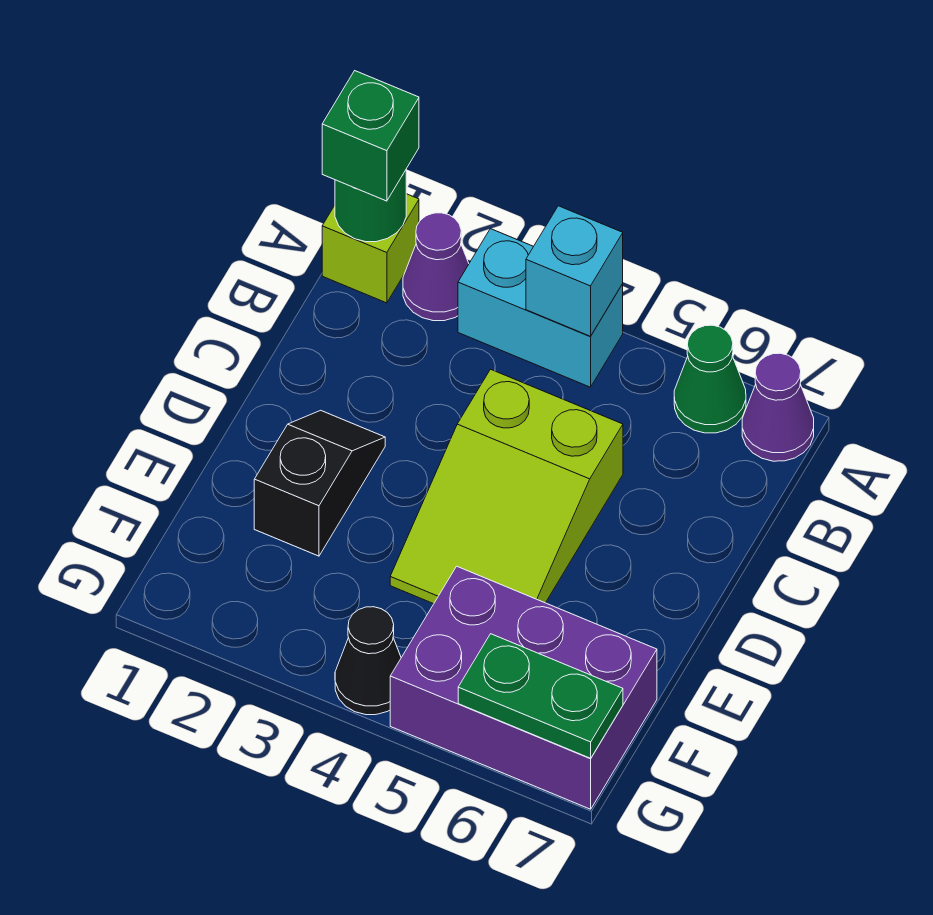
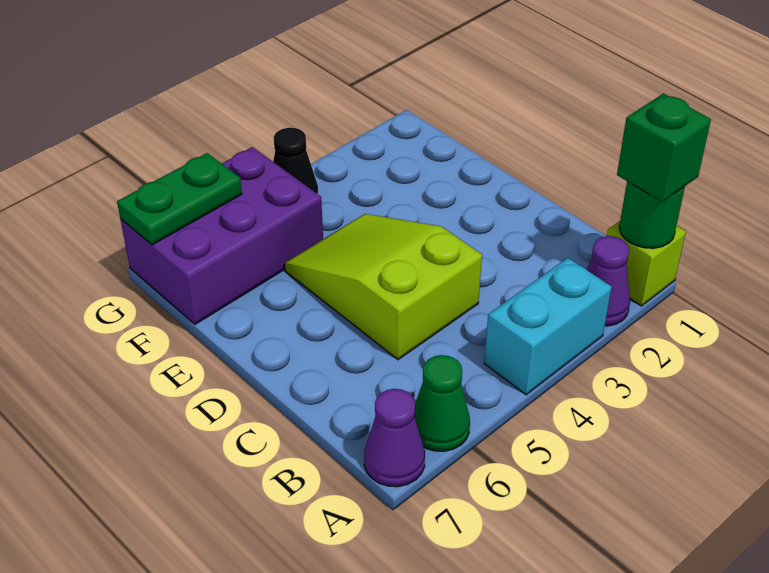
cyan 1x1 brick [526,206,623,336] -> none
black 1x2 slope [254,410,385,556] -> none

